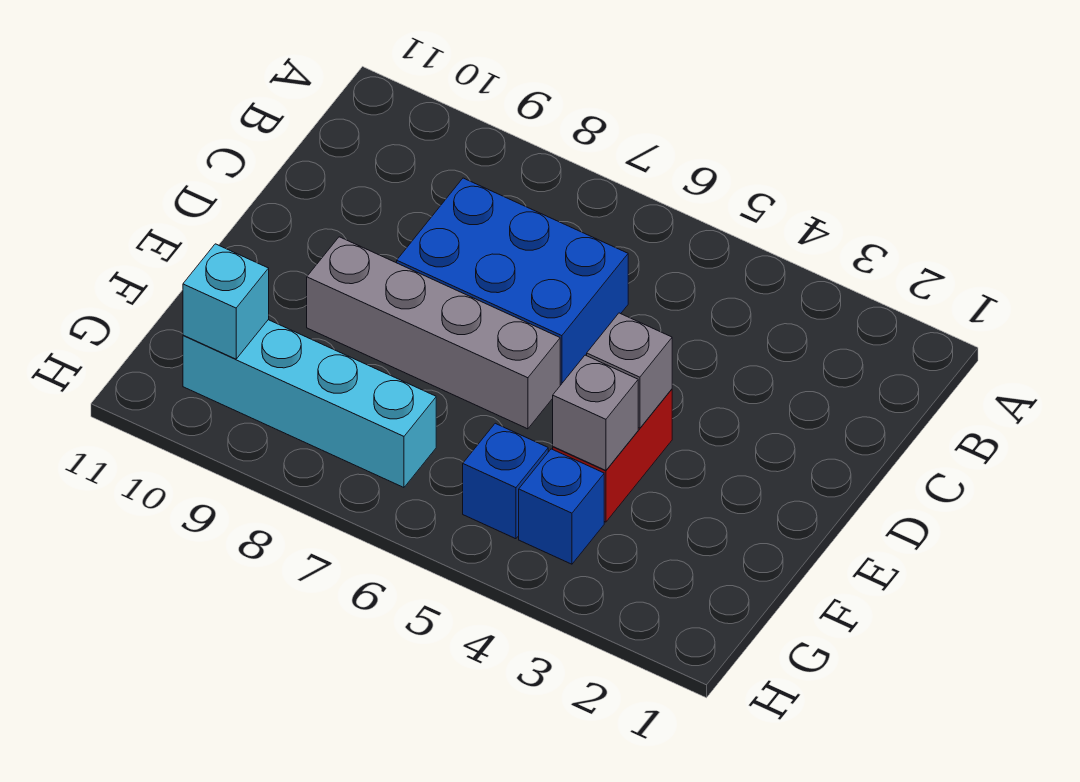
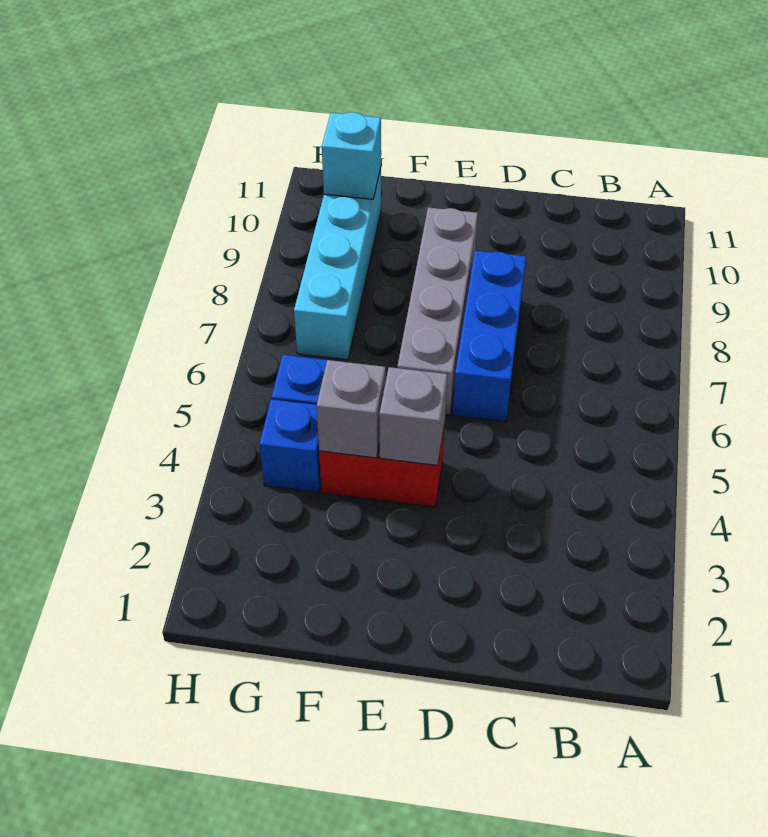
blue 2x3 brick [397,178,628,385] -> blue 1x3 brick [453,251,526,422]

